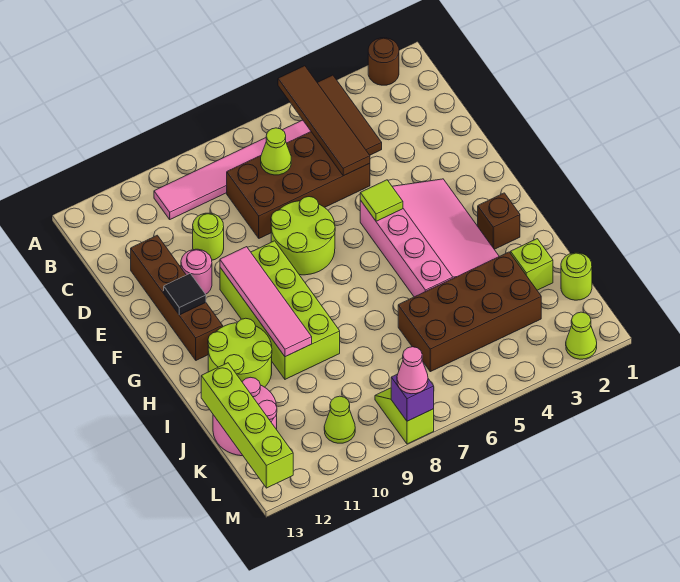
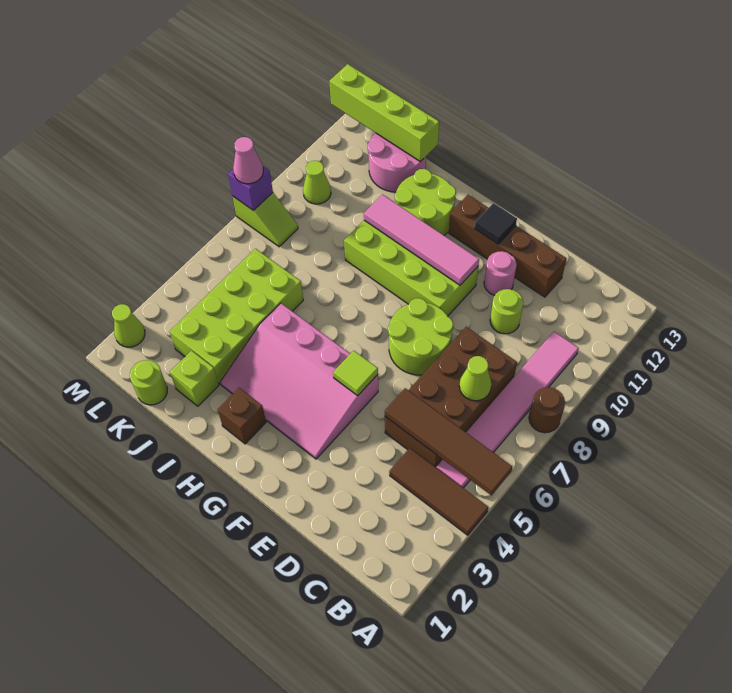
brown 1x1 round brick [368,38,399,85] -> brown 1x1 round brick moved to [529,387,565,433]
brown 2x4 brick [398,252,541,372] -> lime 2x4 brick [170,249,303,384]

